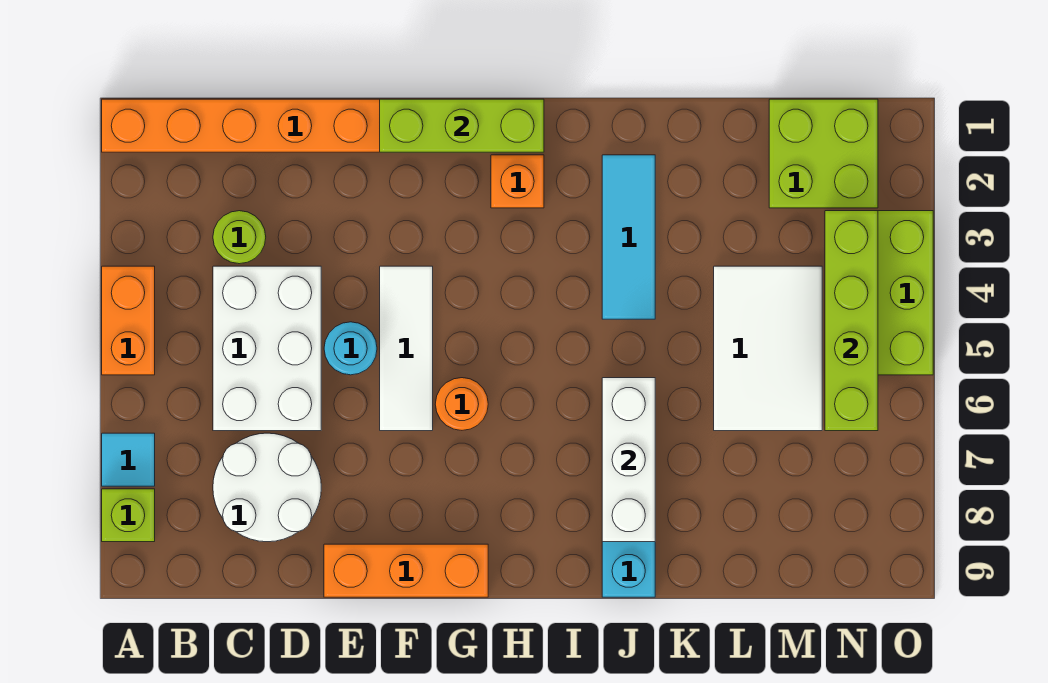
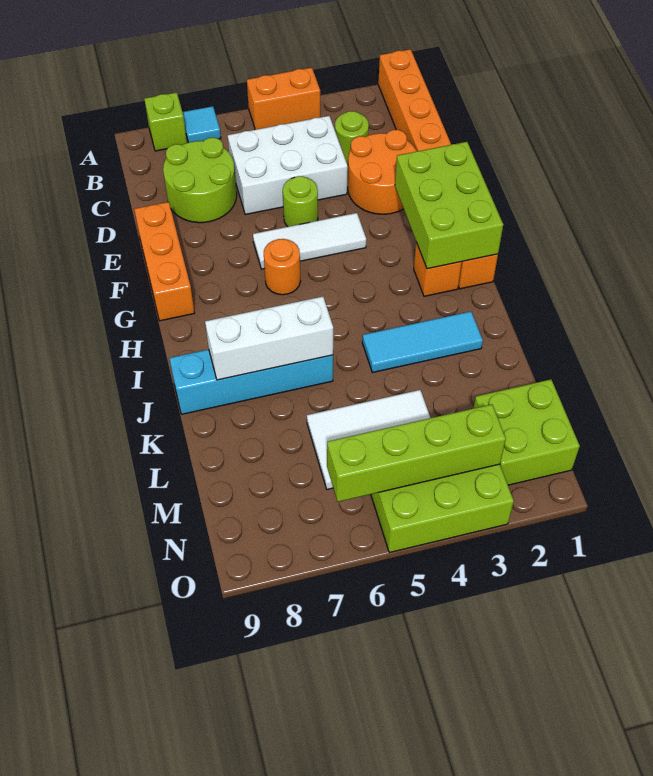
white 2x2 round brick [213,433,321,542] -> lime 2x2 round brick [163,138,237,223]
none -> orange 2x2 round brick [348,130,416,214]
cyan 1x1 round brick [324,322,377,375] -> lime 1x1 round brick [283,176,318,227]
lime 1x3 brick [380,99,544,152] -> lime 2x3 brick [395,142,503,269]

